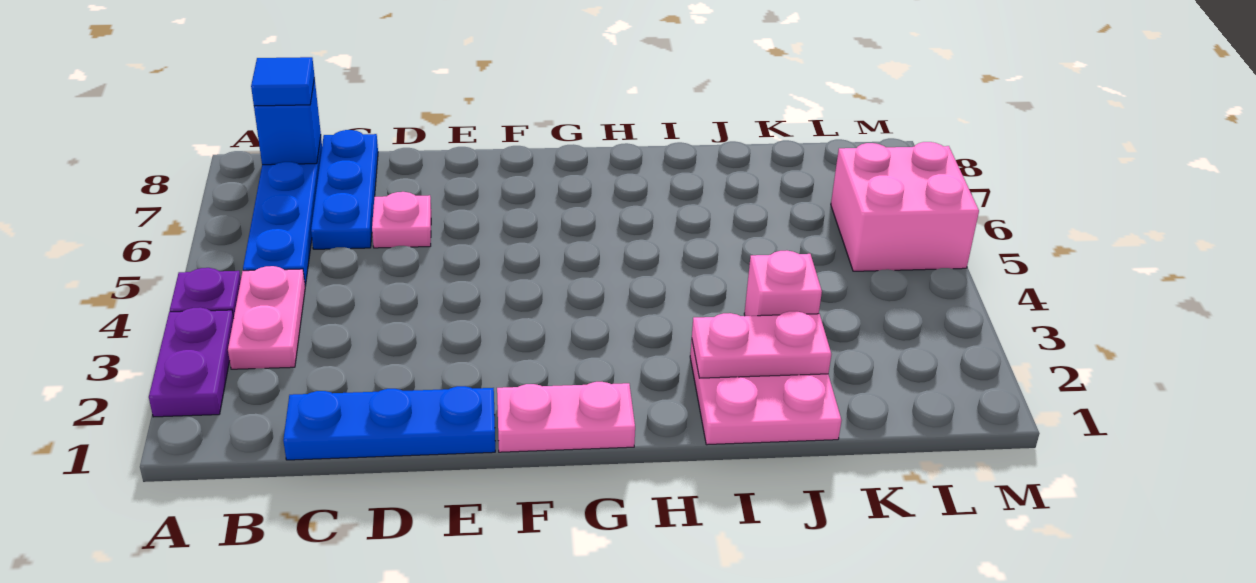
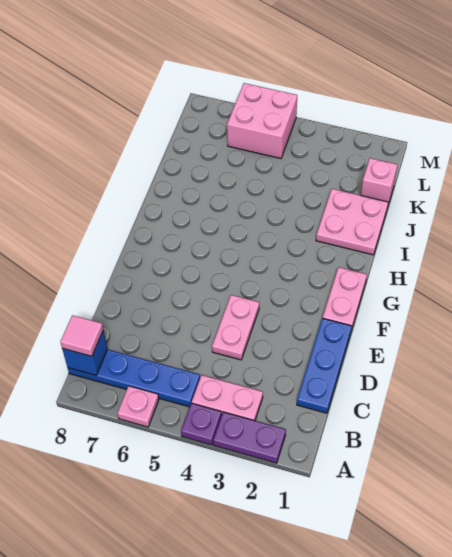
blue 1x1 tile [251,57,315,106] -> pink 1x1 tile [60,315,103,356]
blue 1x3 plate [311,130,378,249] -> none
pink 1x1 plate [372,192,431,248] -> pink 1x1 plate moved to [118,386,159,427]
pink 1x2 plate [692,311,831,378] -> pink 1x2 plate moved to [212,295,259,360]
pink 1x1 brick [744,250,822,316] -> pink 1x1 brick moved to [361,158,397,204]

